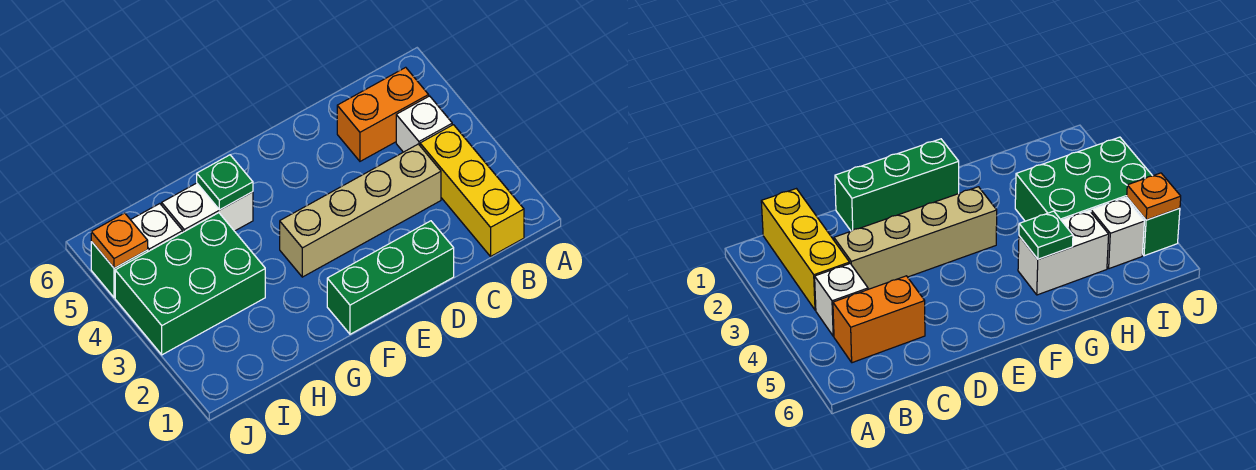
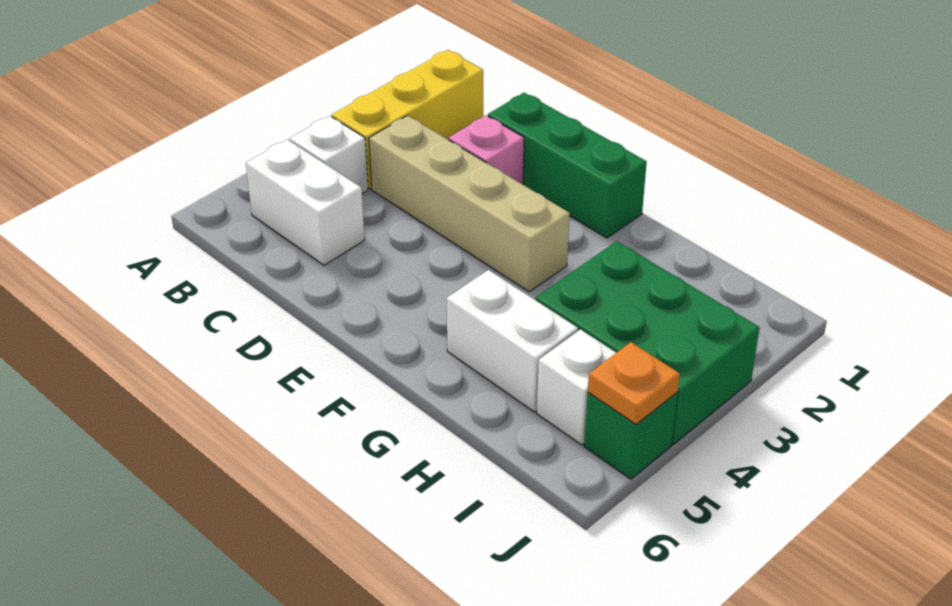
orange 1x2 brick [337,67,429,161] -> white 1x2 brick [246,139,365,265]
none -> pink 1x1 brick [449,115,524,184]
green 1x1 plate [197,155,253,210] -> none

